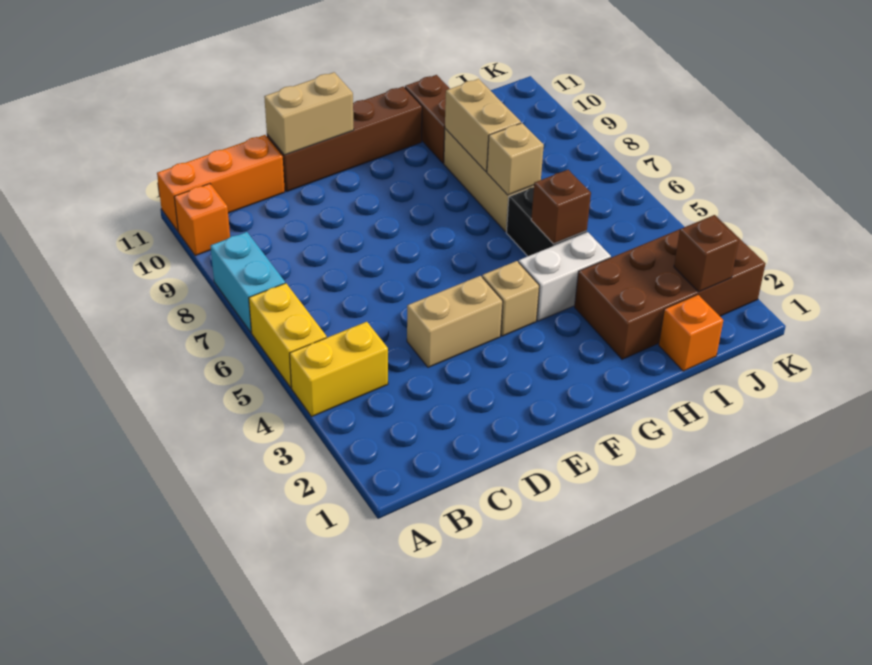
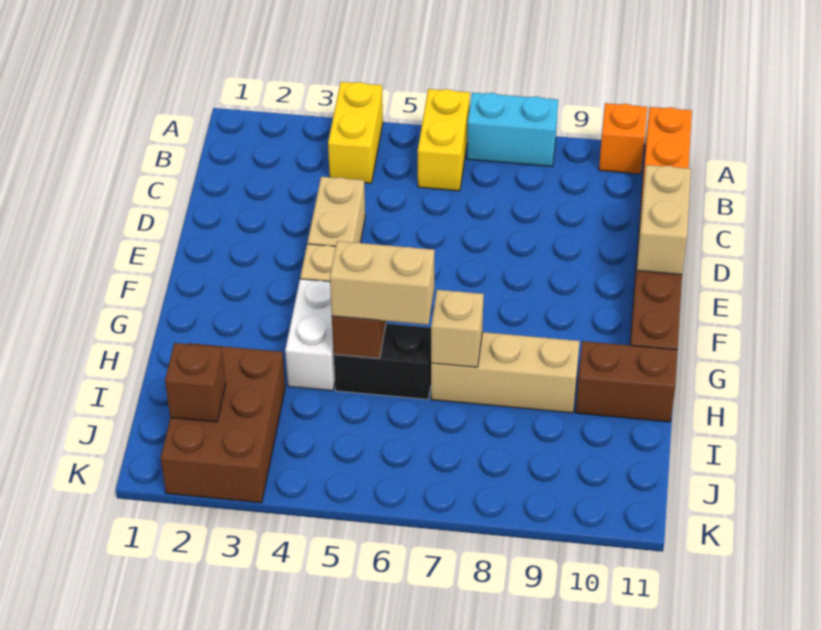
yellow 1x2 brick [249,283,327,388] -> yellow 1x2 brick turned to [418,89,470,191]
brown 2x4 brick [575,215,765,359] -> brown 2x3 brick [161,343,285,503]
tan 1x2 brick [445,79,521,172] -> tan 1x2 brick moved to [330,241,434,325]
orange 1x1 brick [659,295,723,371] -> none

